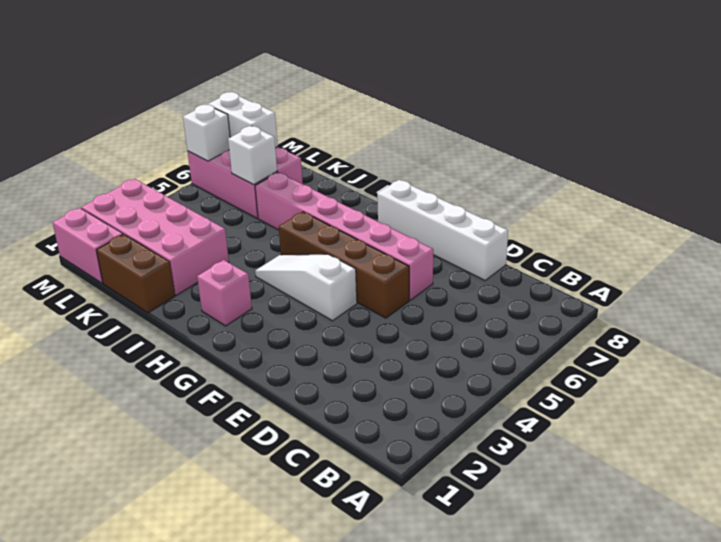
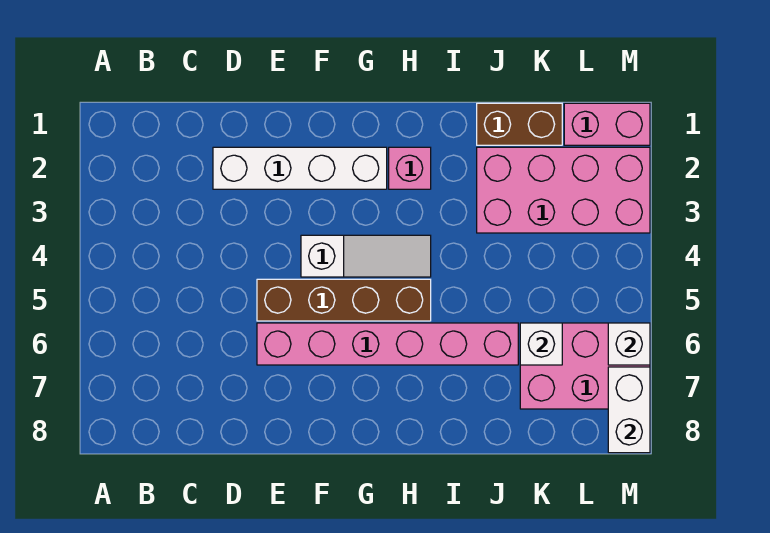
white 1x4 brick [377,180,508,280] -> white 1x4 brick moved to [213,147,387,189]
white 1x2 brick [208,92,278,148] -> white 1x2 brick turned to [608,367,650,453]

